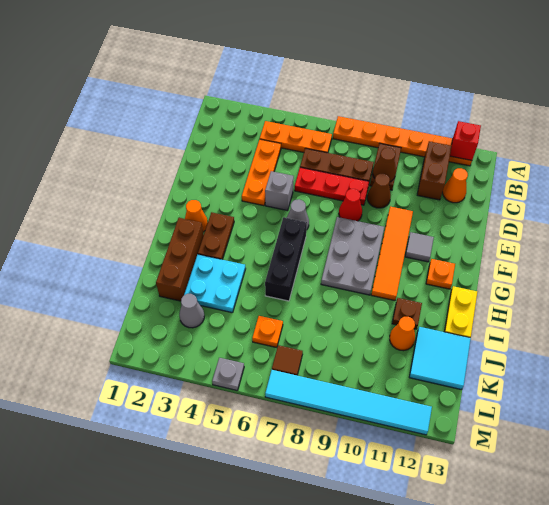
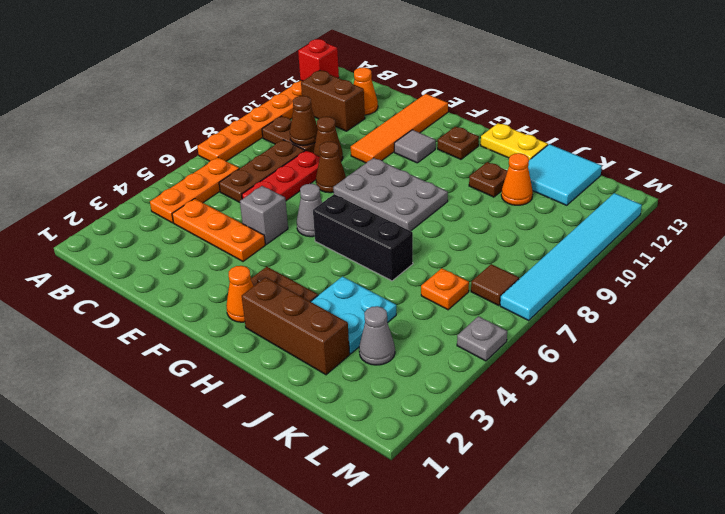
red 1x1 cone [339,189,362,221] -> brown 1x1 cone [316,142,346,193]
orange 1x4 tile [371,207,413,301] -> orange 1x4 tile turned to [351,94,448,163]
orange 1x1 plate [426,259,455,289] -> brown 1x1 plate [438,127,479,159]

